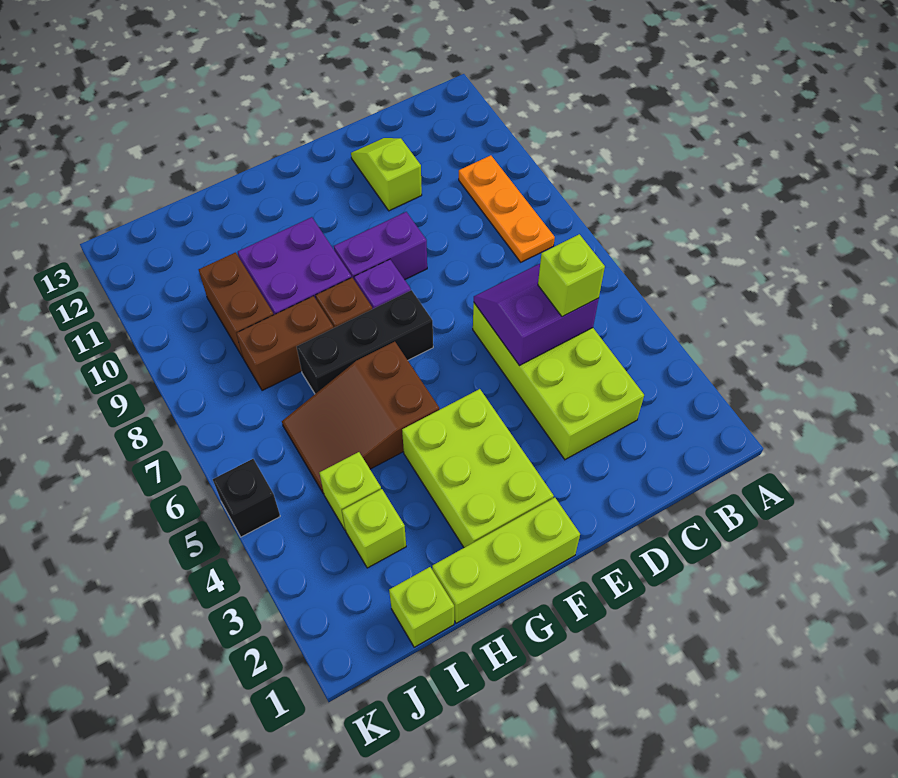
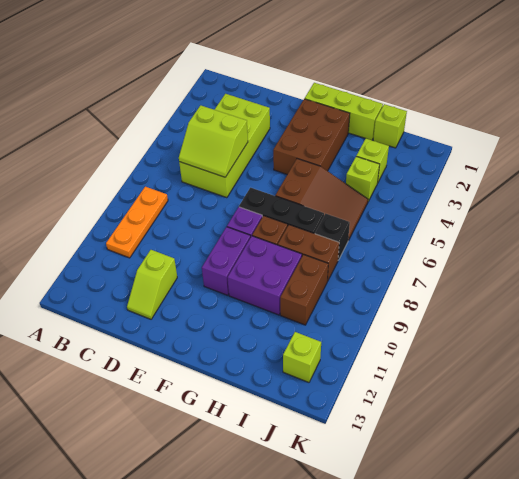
purple 2x2 slope [474,264,599,366] -> lime 2x2 slope [179,105,248,177]
lime 1x1 brick [538,234,605,317] -> lime 1x1 brick moved to [283,332,321,382]
purple 1x2 brick [334,212,427,280] -> purple 1x2 brick turned to [202,227,251,295]
lime 2x3 brick [402,389,554,548] -> brown 2x3 brick [273,99,350,174]
black 1x1 brick [213,459,280,537] -> black 1x1 brick moved to [315,214,350,260]

